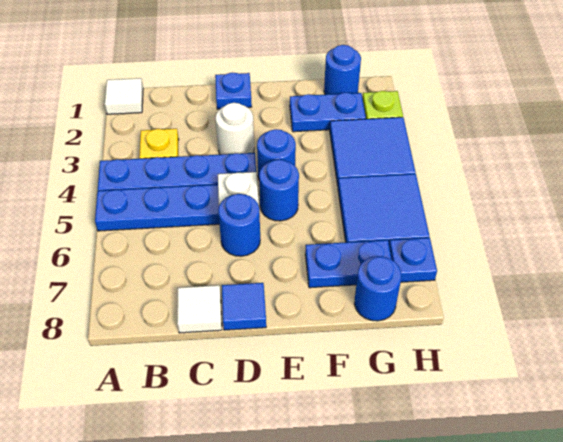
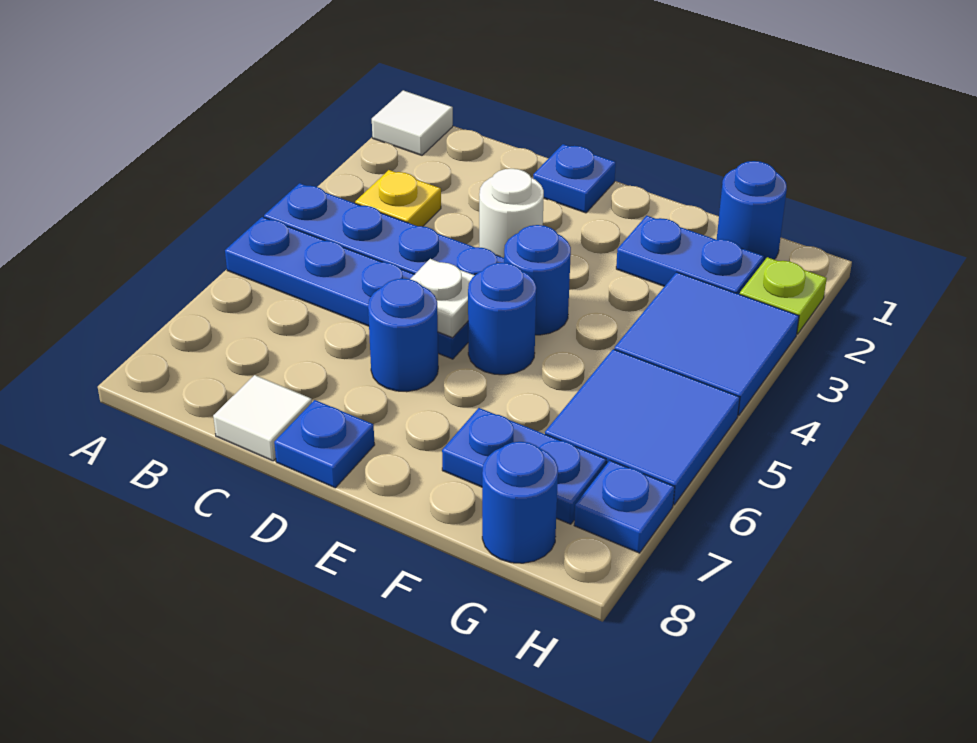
blue 1x1 tile [222,283,266,330] -> blue 1x1 plate [274,400,375,488]

